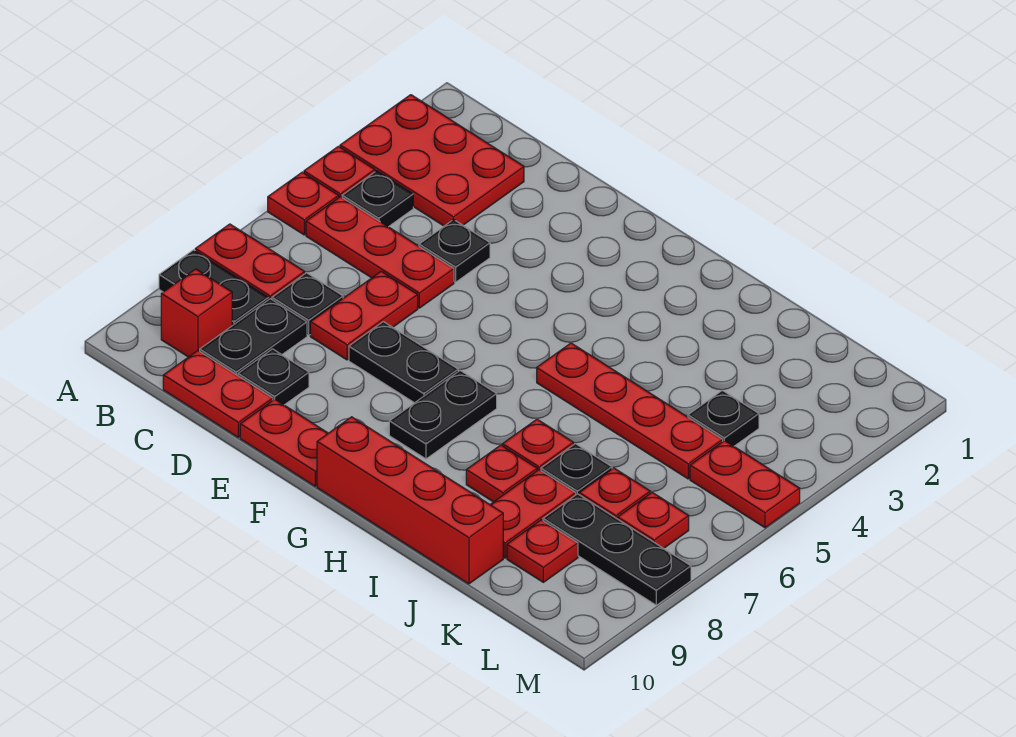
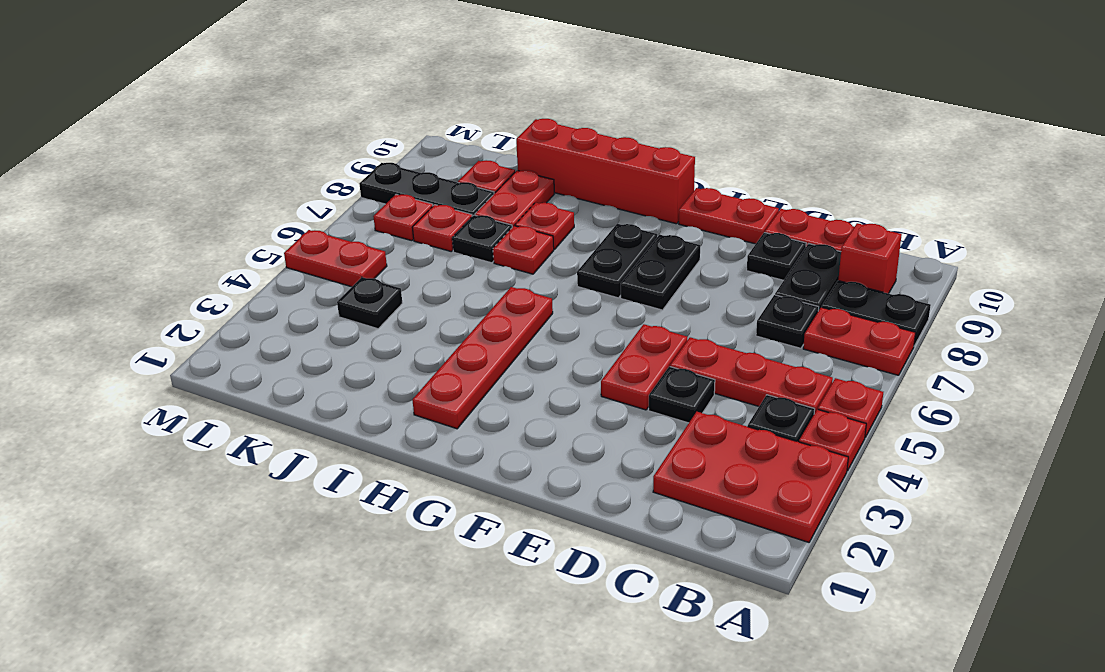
red 1x2 plate [310,271,418,360] -> red 1x2 plate moved to [601,324,687,410]
black 1x2 plate [349,322,458,403] -> black 1x2 plate turned to [621,234,700,310]
red 1x4 plate [537,343,723,479] -> red 1x4 plate turned to [412,287,553,429]

